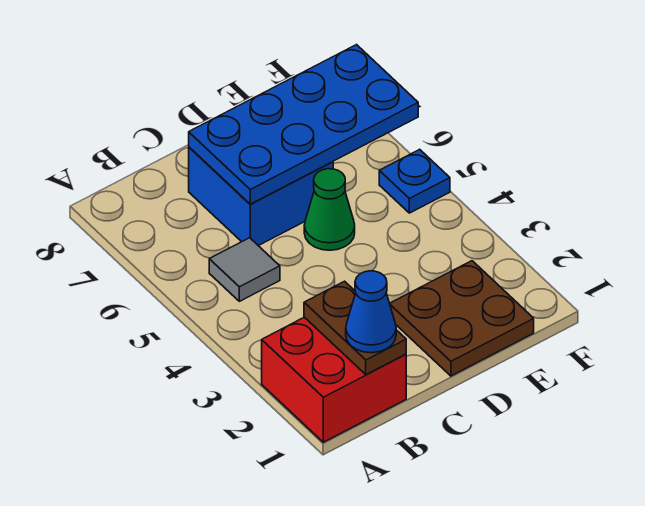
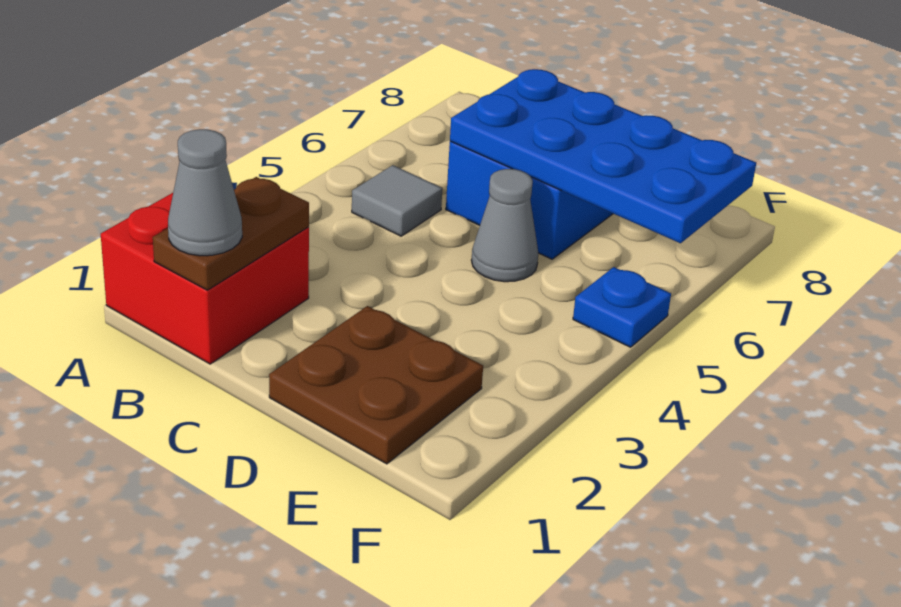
blue 1x1 cone [346,271,396,353] -> grey 1x1 cone [168,129,242,256]
green 1x1 cone [304,169,355,250] -> grey 1x1 cone [471,169,538,282]

